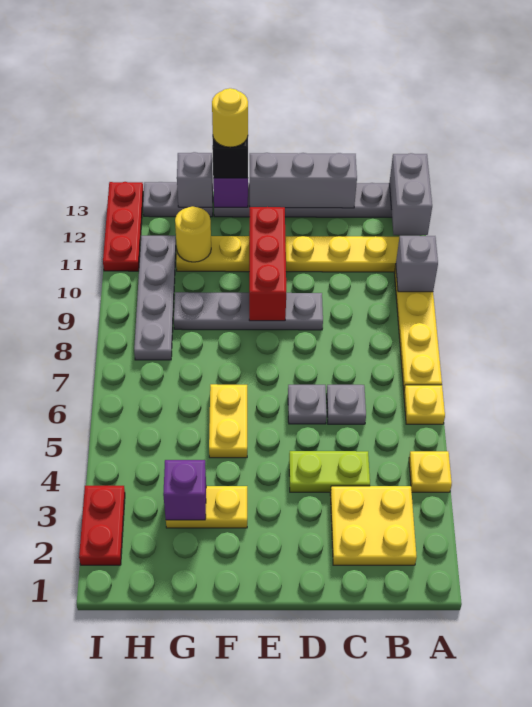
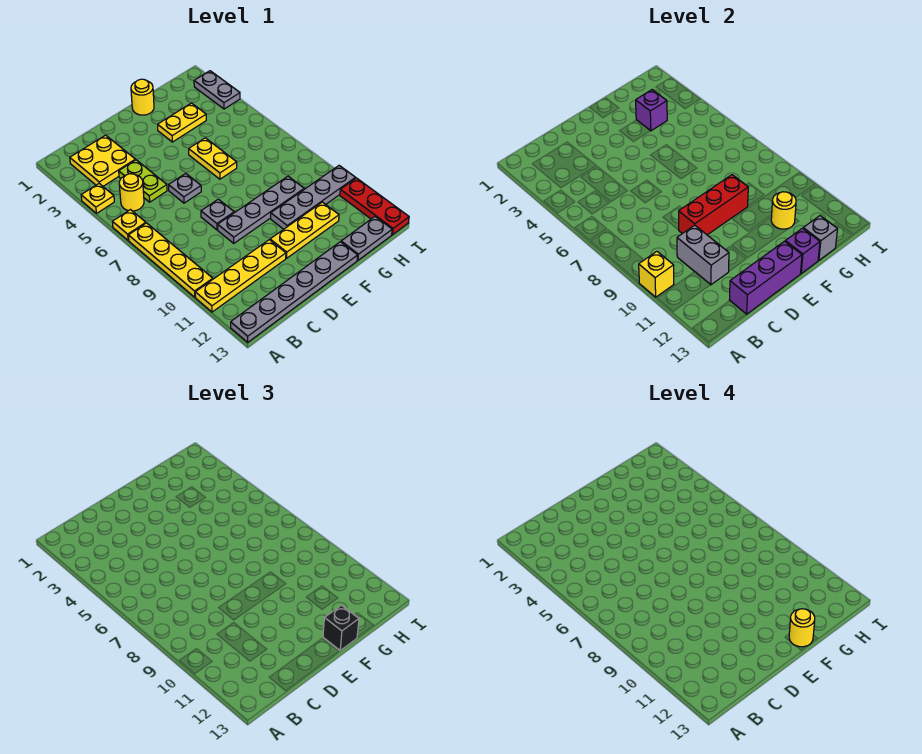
grey 1x1 brick [396,236,438,292] -> yellow 1x1 brick [639,252,674,297]
grey 1x2 brick [389,153,432,235] -> grey 1x2 brick moved to [677,225,729,285]
none -> yellow 1x1 round brick [119,174,144,211]
lime 1x2 plate [289,451,370,492] -> lime 1x2 plate turned to [119,160,167,202]
grey 1x1 plate [327,385,366,424] -> grey 1x1 plate moved to [201,199,234,230]
grey 1x3 brick [250,153,357,208] -> purple 1x3 brick [730,241,802,314]
red 1x3 brick [249,207,286,321] -> red 1x3 brick turned to [679,175,748,235]
none -> yellow 1x1 round brick [131,79,154,115]
grey 1x4 plate [134,236,176,360] -> grey 1x4 plate turned to [271,166,356,229]
red 1x2 plate [79,486,125,565] -> grey 1x2 plate [194,71,240,109]

